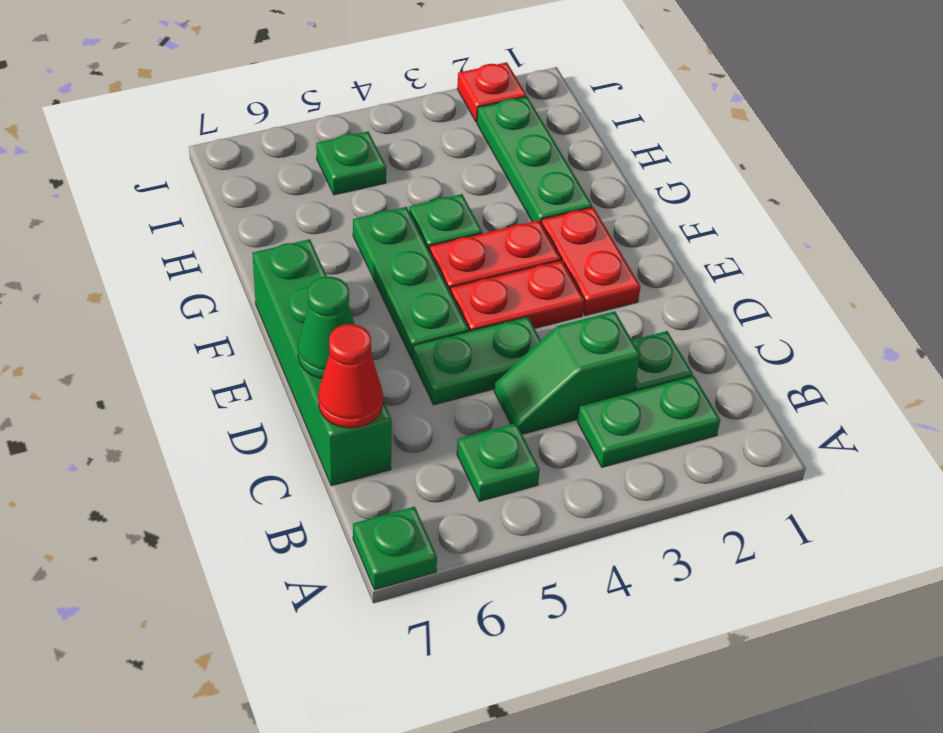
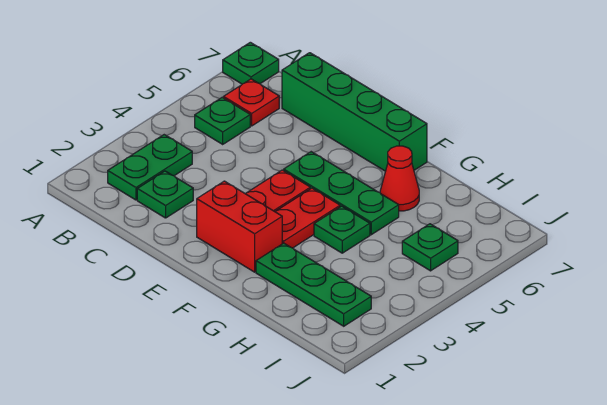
green 1x2 slope [494,311,640,434] -> none
red 1x1 cone [318,324,383,428] -> red 1x1 cone moved to [380,146,419,211]
green 1x2 plate [413,317,541,405] -> none
green 1x1 cone [298,276,355,378] -> none
red 1x2 plate [541,207,641,316] -> red 1x2 brick [197,181,282,272]
red 1x1 plate [457,62,526,122] -> red 1x1 plate moved to [223,79,279,126]

